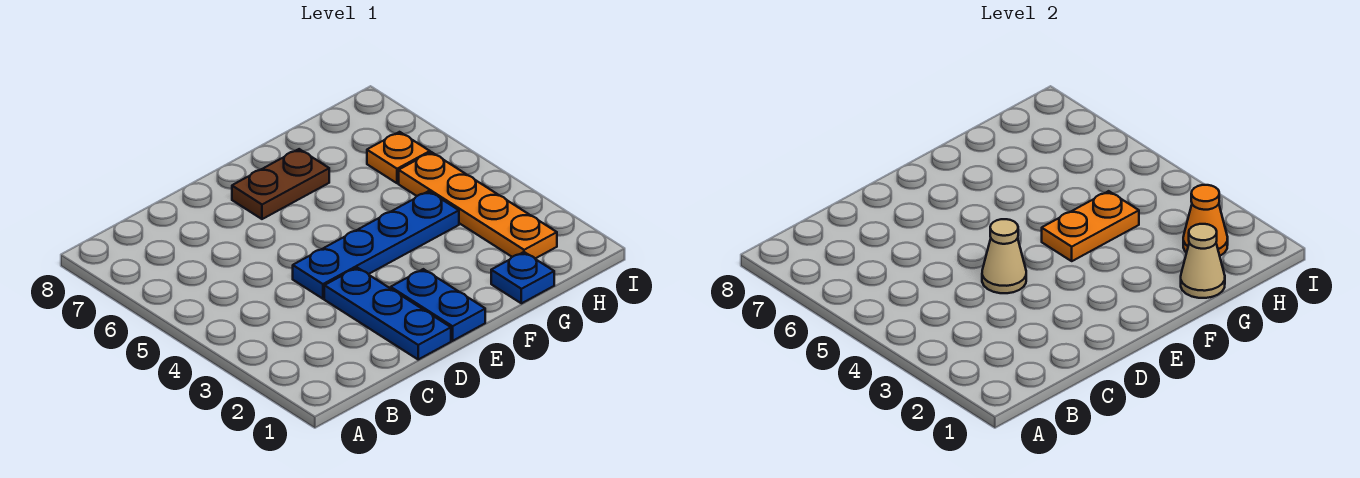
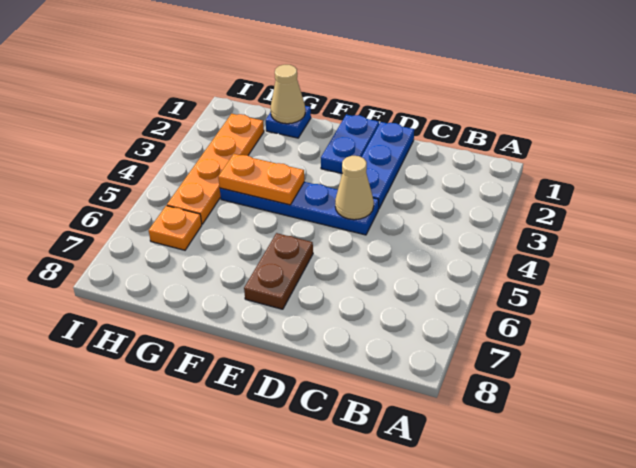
brown 1x2 plate [232,149,329,219] -> brown 1x2 plate turned to [244,233,313,309]
orange 1x1 cone [1183,185,1228,256] -> none

